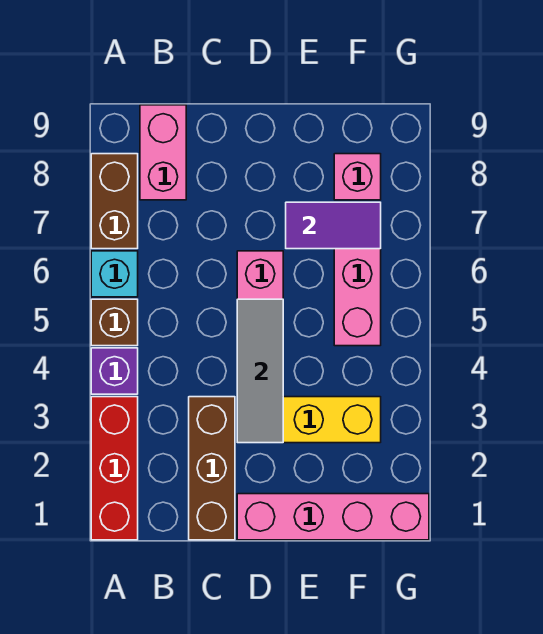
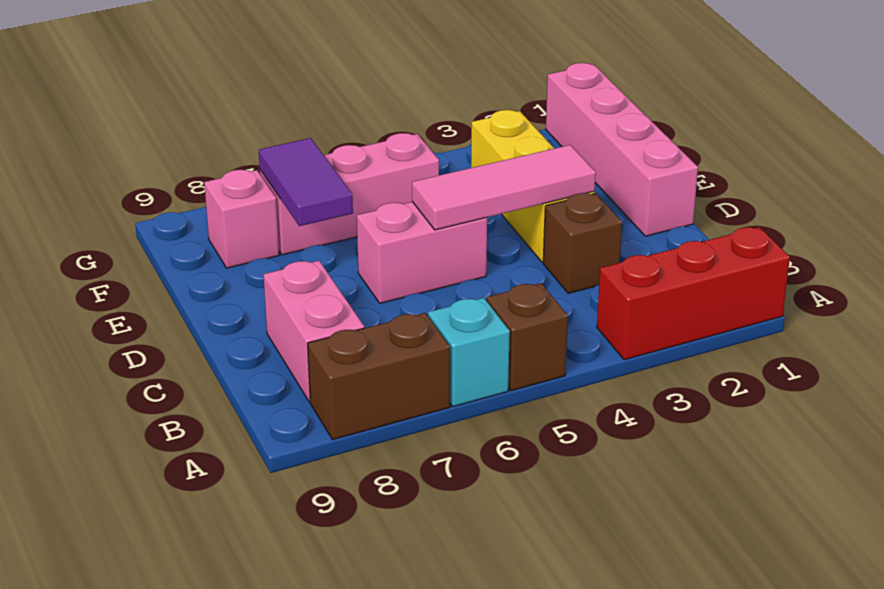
purple 1x1 brick [91,348,138,394] -> none
pink 1x2 brick [140,105,186,200] -> pink 1x2 brick turned to [263,261,364,402]
brown 1x3 brick [189,397,235,540] -> brown 1x1 brick [543,193,622,293]
grey 1x3 tile [237,299,283,443] -> pink 1x3 tile [412,145,596,230]

